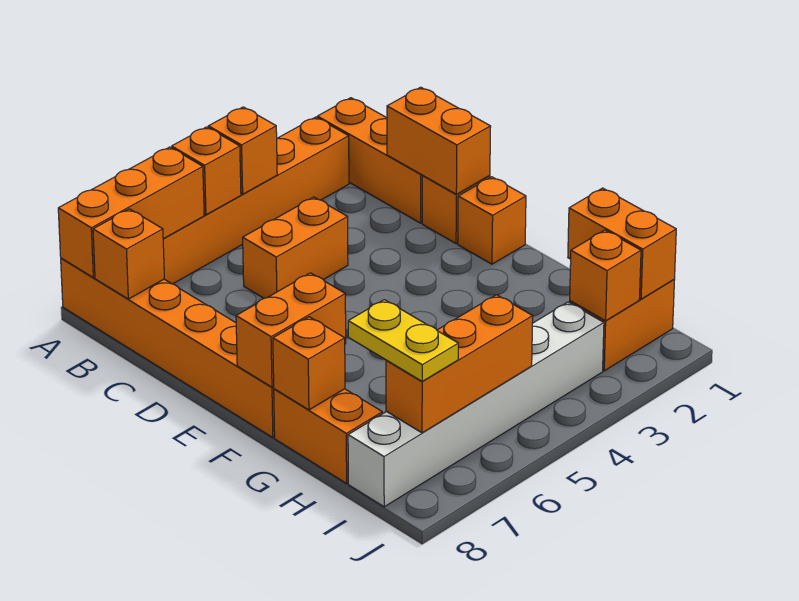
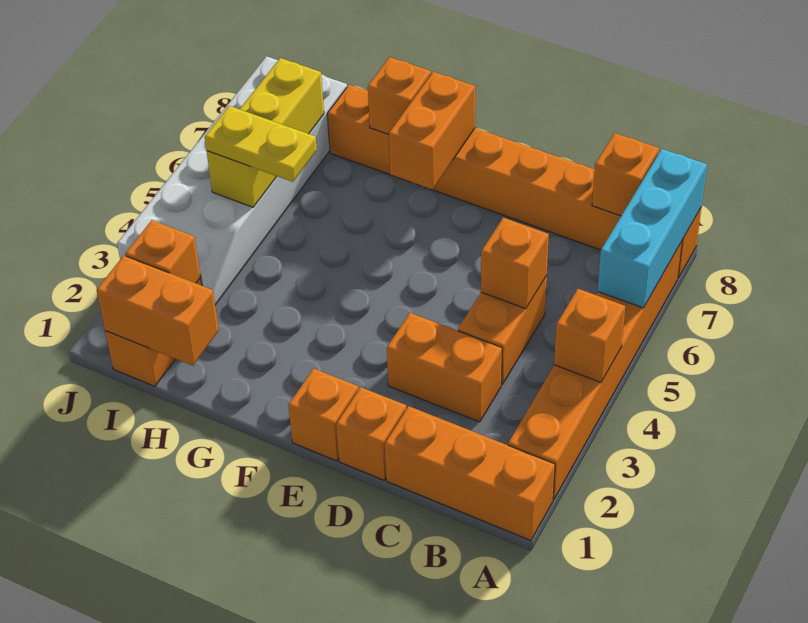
orange 1x1 brick [172,127,241,215] -> orange 1x1 brick moved to [481,218,549,309]
orange 1x3 brick [58,147,204,278] -> cyan 1x3 brick [598,149,707,308]
orange 1x2 brick [387,87,491,194] -> orange 1x2 brick moved to [387,313,502,422]
yellow 1x2 plate [348,300,458,381] -> yellow 1x2 plate moved to [205,106,317,182]
white 1x6 brick [348,302,604,507] -> white 2x6 brick [117,56,347,305]
orange 1x3 brick [386,295,533,433] -> yellow 1x3 brick [207,58,324,207]

